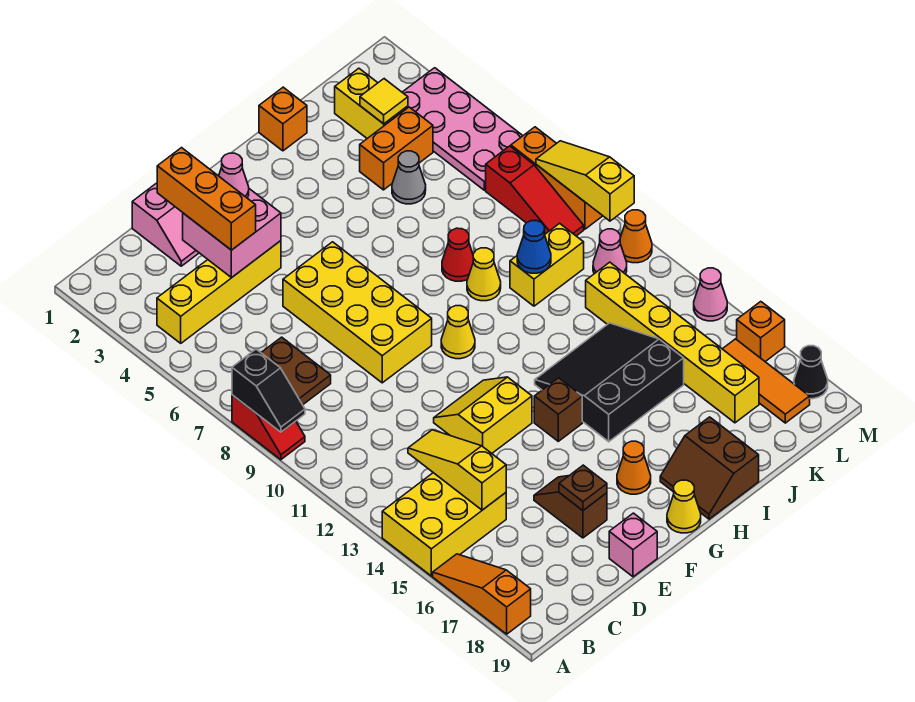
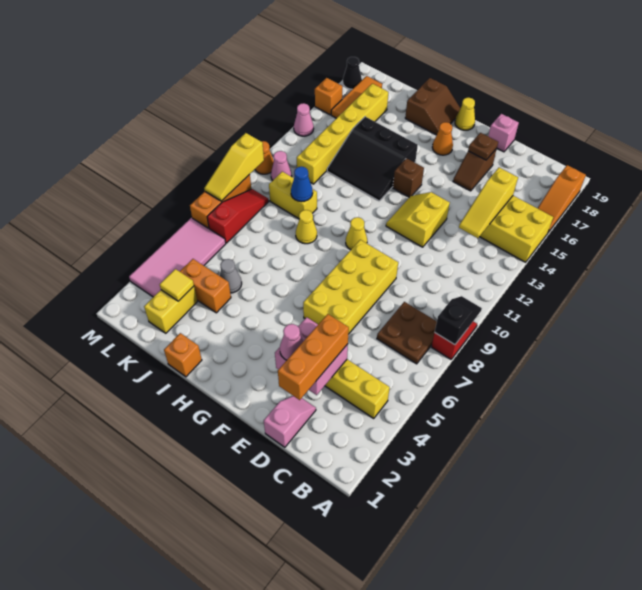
yellow 2x2 slope [434,377,532,453] -> yellow 2x2 slope turned to [386,192,450,247]
red 1x1 cone [442,228,473,281] -> none
pink 2x4 plate [402,68,523,190] -> pink 2x4 tile [129,218,226,297]

